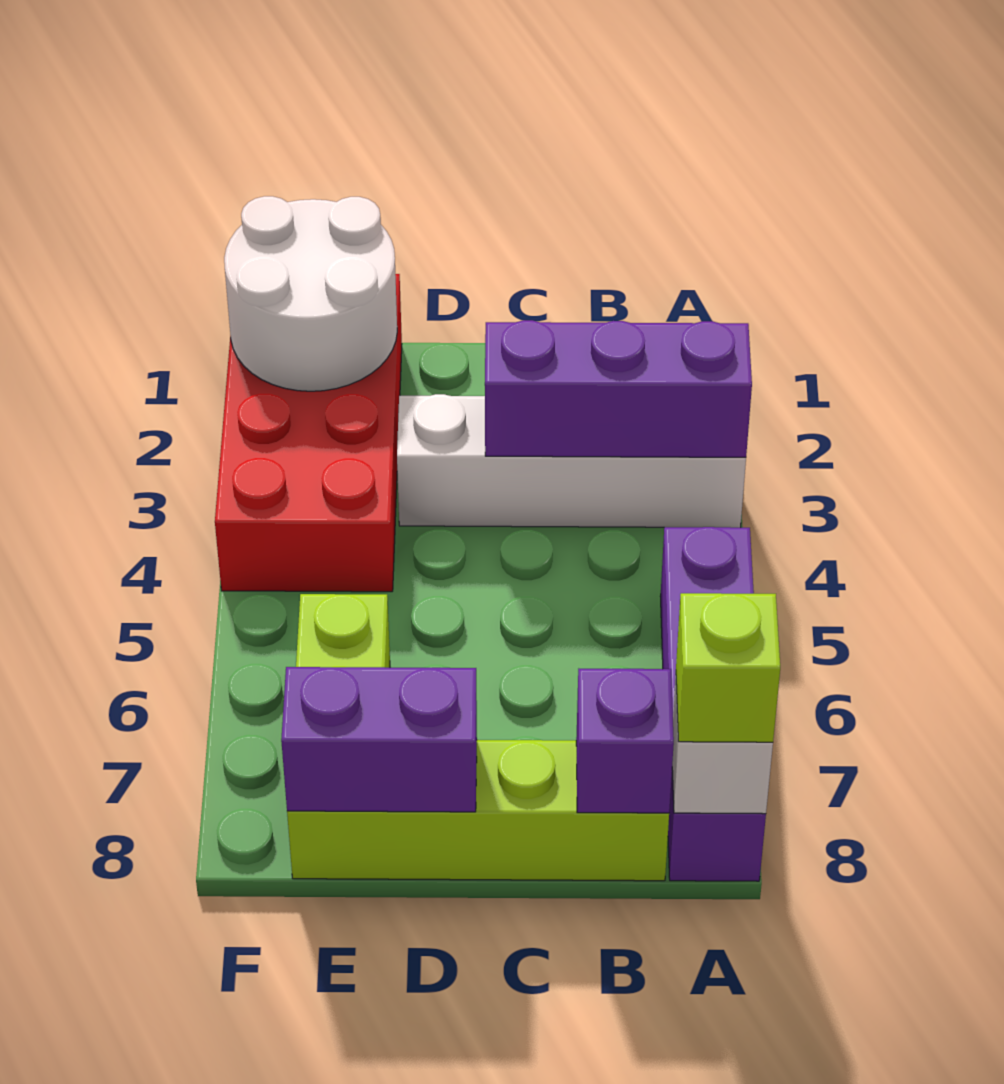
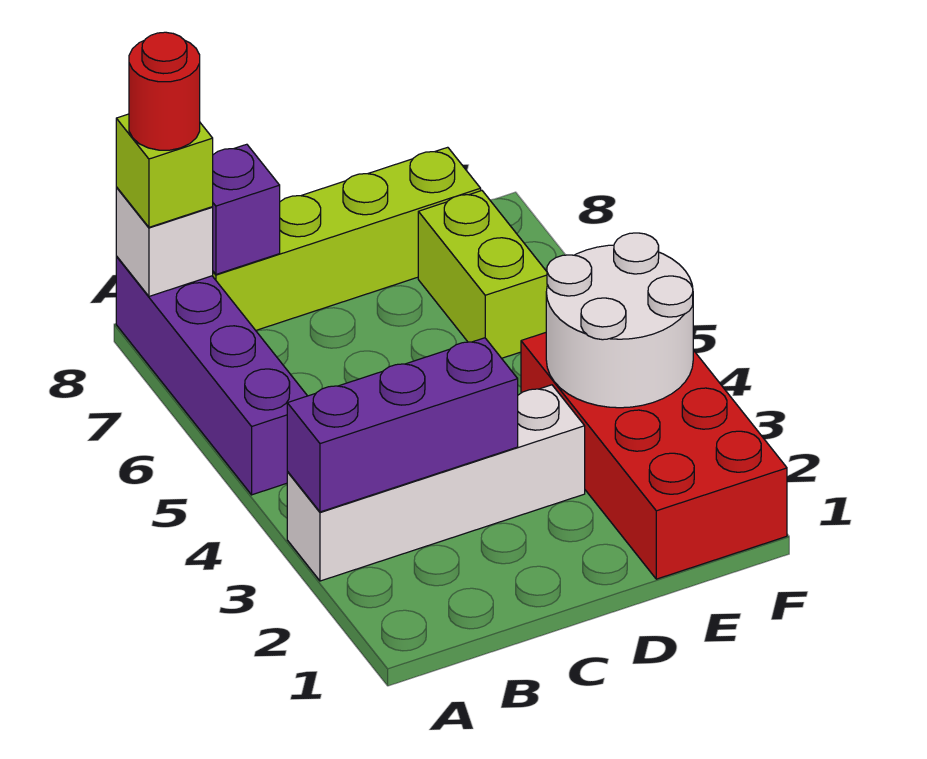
none -> red 1x1 round brick [129,32,200,150]
purple 1x2 brick [281,667,477,812] -> none
white 2x2 round brick [224,196,397,391] -> white 2x2 round brick moved to [546,233,693,408]

